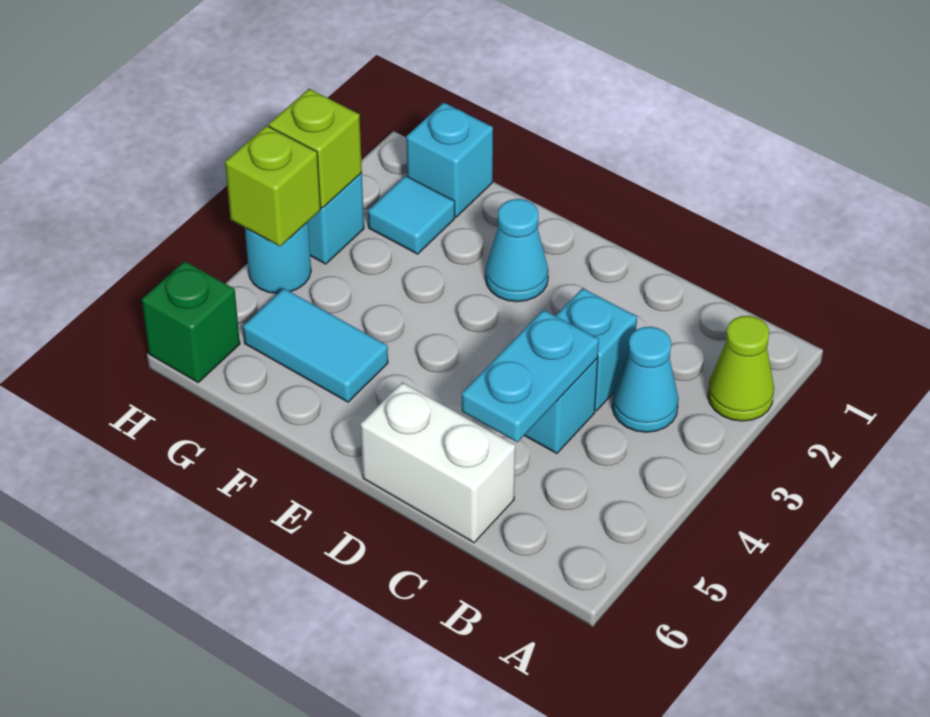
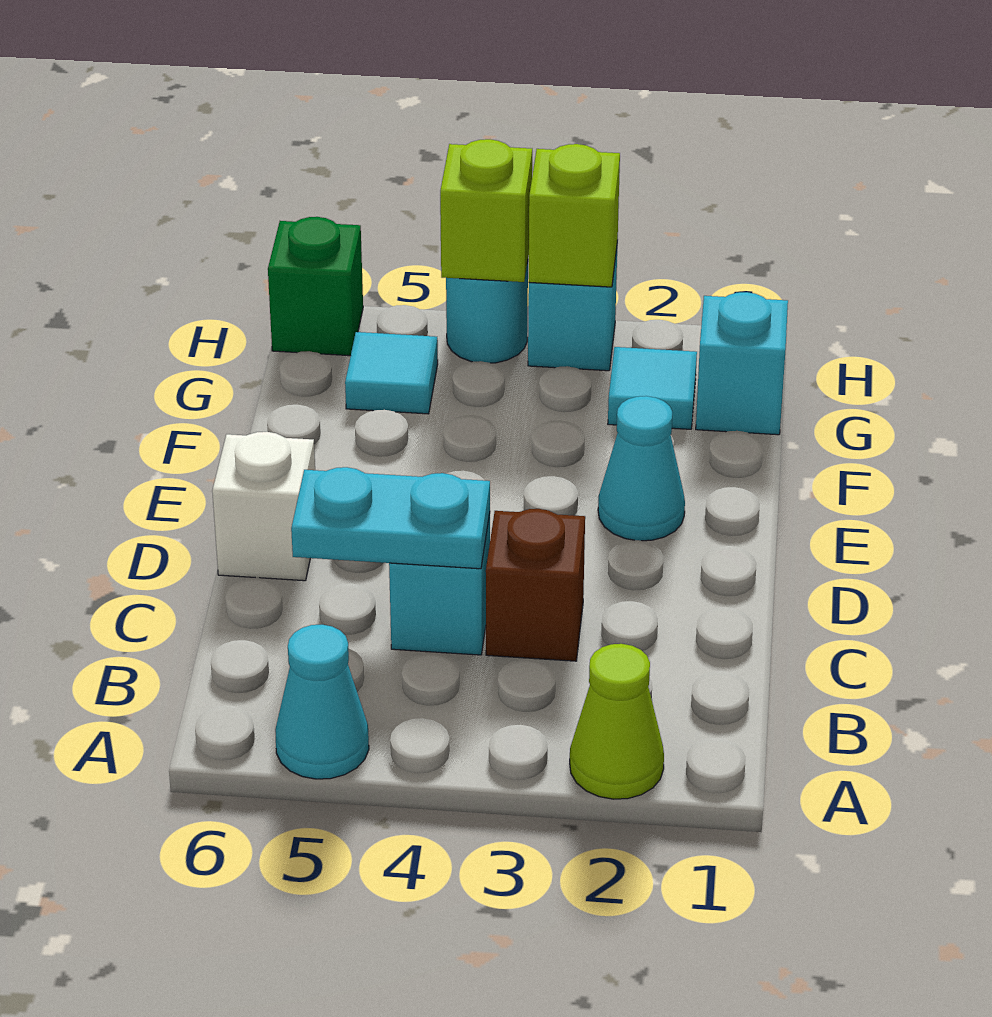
cyan 1x1 cone [612,327,679,432] -> cyan 1x1 cone moved to [275,625,369,779]
cyan 1x1 brick [556,288,637,411] -> brown 1x1 brick [486,509,585,661]
white 1x2 brick [360,382,515,543] -> white 1x1 brick [212,432,315,581]
cyan 1x2 tile [243,288,388,402] -> cyan 1x1 tile [345,332,438,414]

